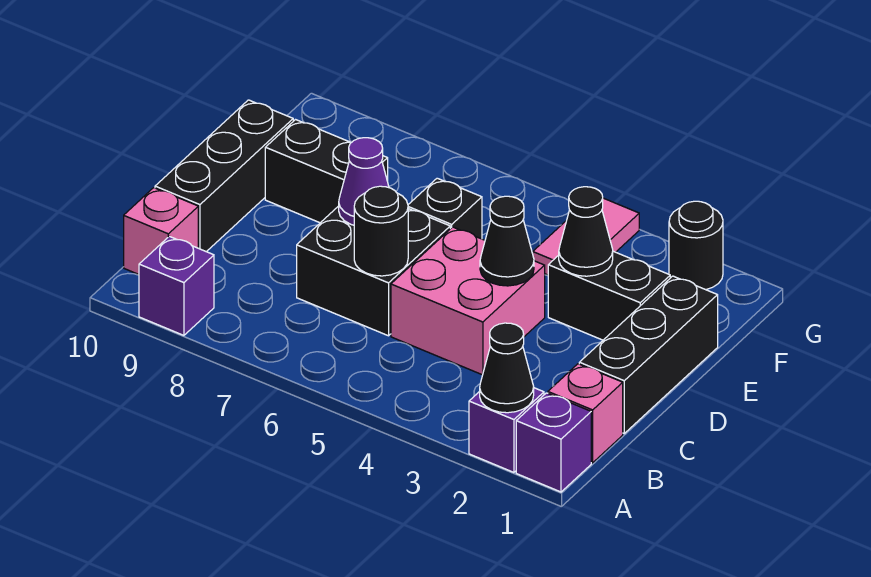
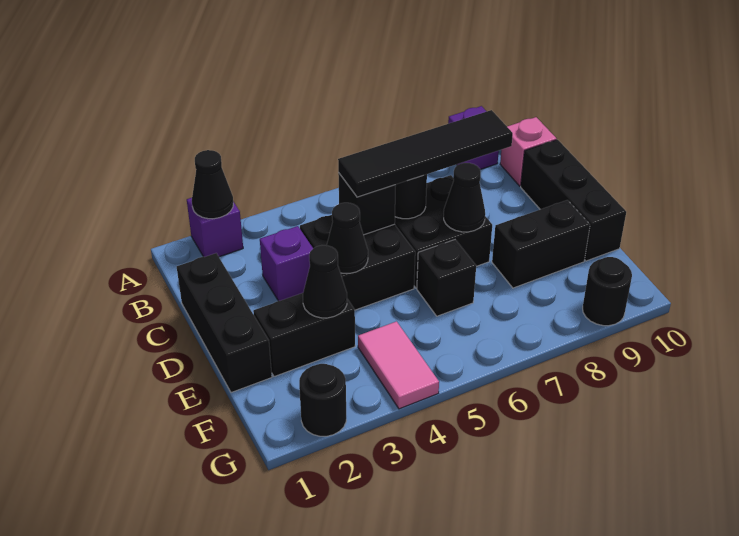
purple 1x1 brick [516,393,591,492] -> purple 1x1 brick moved to [260,226,313,301]
pink 1x1 brick [548,364,623,463] -> none
pink 2x2 brick [391,227,545,375] -> black 2x2 brick [300,215,415,310]
none -> black 1x1 brick [338,173,396,235]
none -> black 1x4 tile [338,110,513,197]
purple 1x1 cone [339,138,389,225] -> black 1x1 cone [444,163,485,232]
none -> black 1x1 round brick [583,257,632,326]

